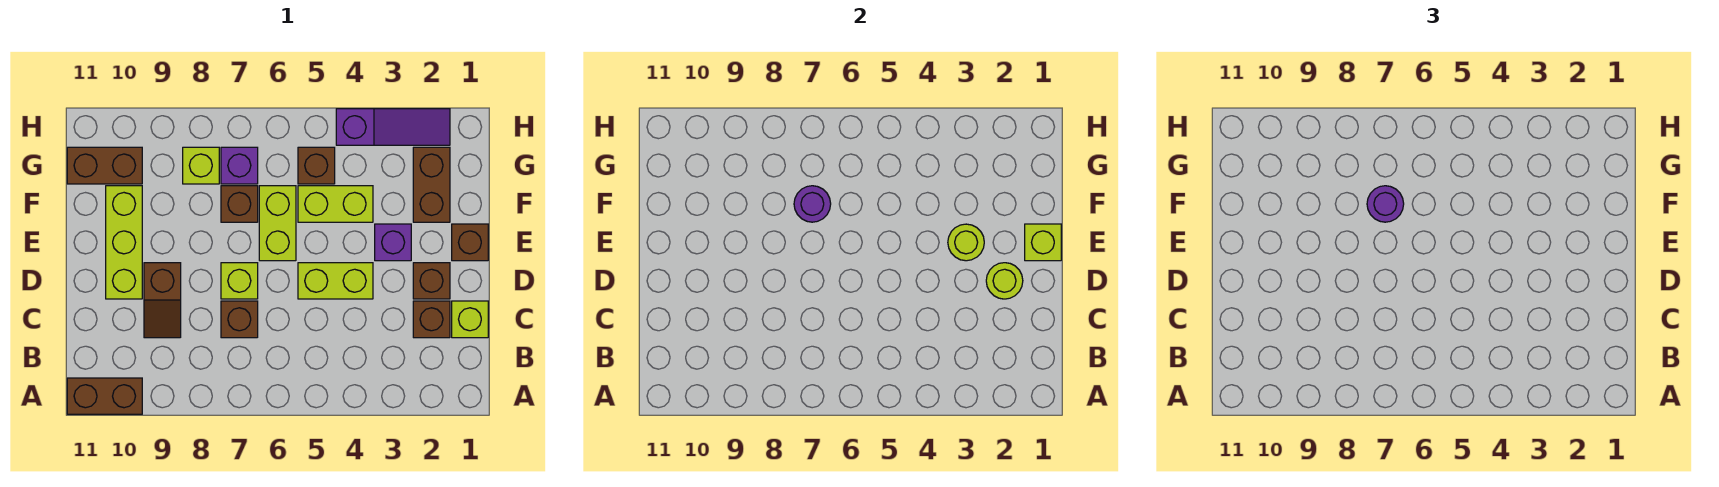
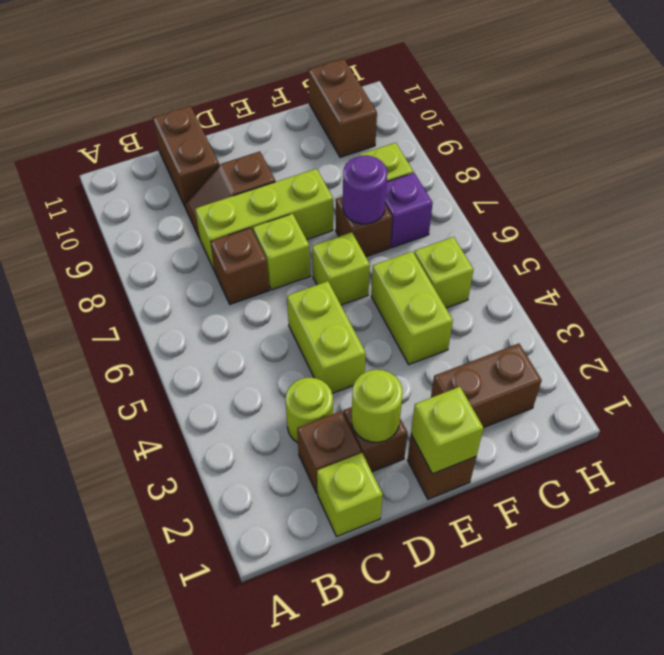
brown 1x2 brick [67,378,142,414] -> brown 1x2 brick moved to [153,106,219,208]
lime 1x3 brick [106,186,142,299] -> lime 1x3 brick moved to [195,169,333,271]
purple 1x1 brick [375,224,411,261] -> none
lime 1x1 round brick [948,224,984,261] -> lime 1x1 round brick moved to [286,378,333,443]
lime 1x2 brick [259,186,296,261] -> lime 1x1 brick [312,232,370,305]
purple 1x1 round brick [1367,186,1404,222] -> none
brown 1x1 brick [298,147,335,184] -> lime 1x1 brick [414,237,474,308]
purple 1x3 slope [336,109,450,145] -> none

